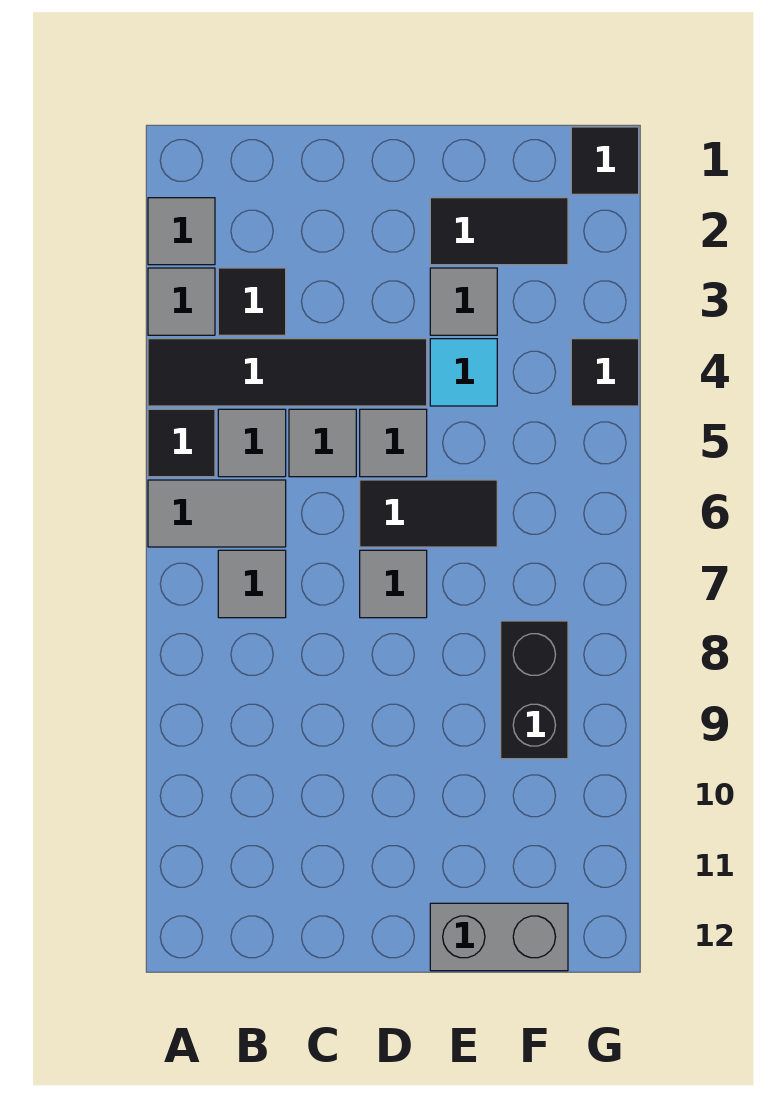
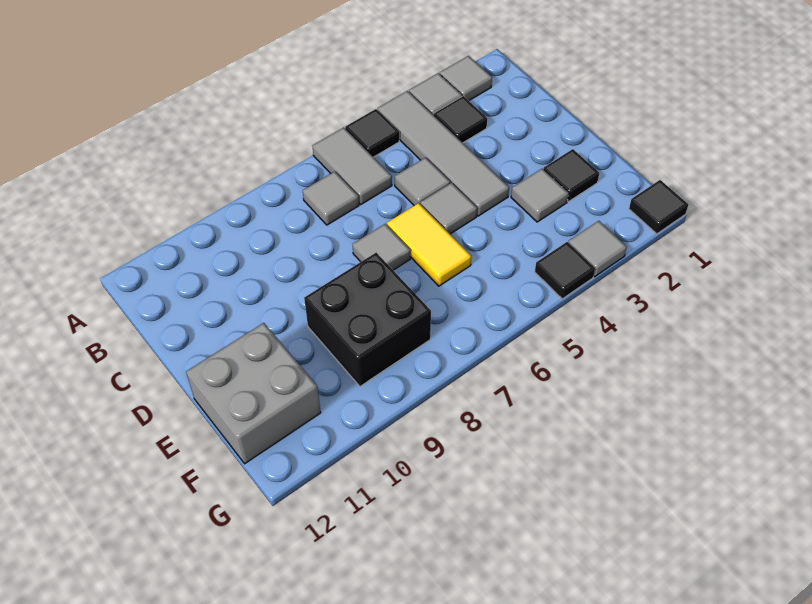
black 1x4 tile [148,339,427,406] -> grey 1x4 tile [378,91,509,216]
grey 1x1 tile [218,409,286,477] -> grey 1x1 tile moved to [568,221,627,277]
black 1x2 tile [360,480,497,547] -> yellow 1x2 tile [387,203,471,286]
black 1x2 tile [430,198,568,265] -> black 1x1 tile [543,149,599,202]
cyan 1x1 tile [430,339,497,406] -> none
grey 1x2 brick [430,903,568,971] -> grey 2x2 brick [186,323,321,464]
black 1x2 brick [501,621,568,759] -> black 2x2 brick [304,253,431,386]

